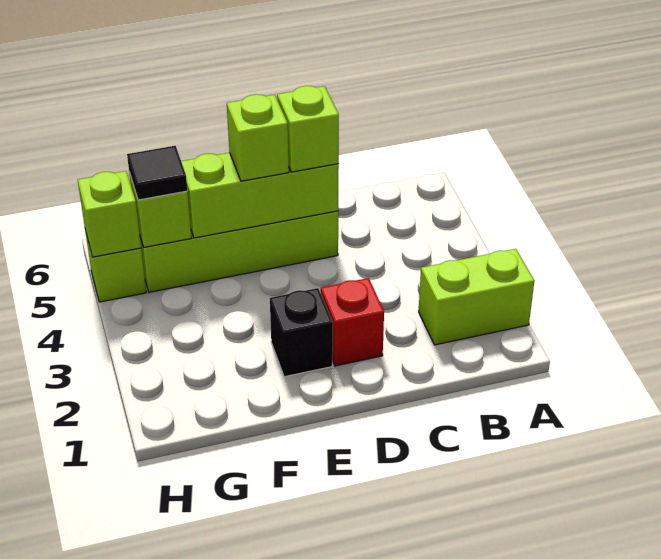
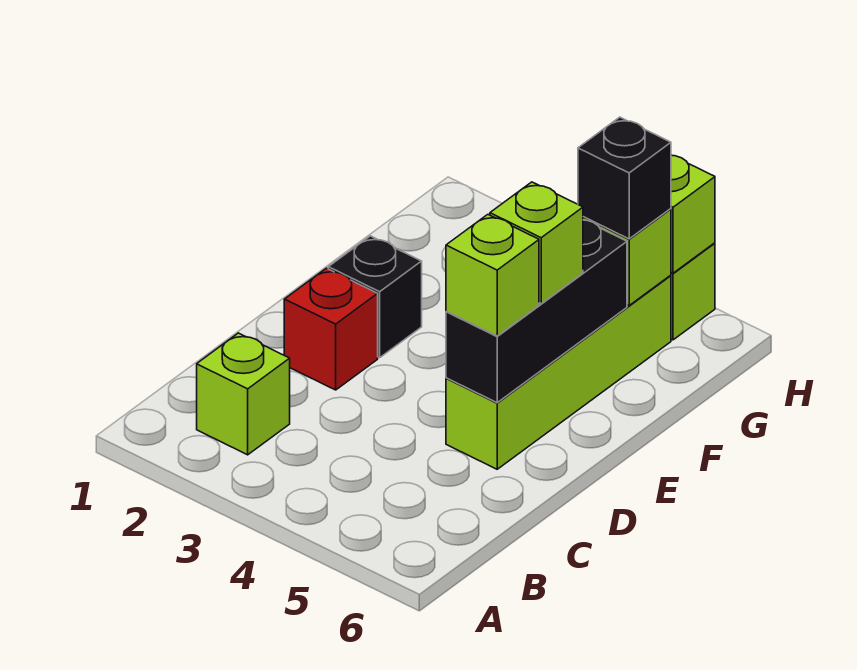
lime 1x2 brick [419,249,534,345] -> lime 1x1 brick [197,333,290,455]
lime 1x3 brick [181,153,339,238] -> black 1x3 brick [446,220,627,403]
black 1x1 tile [127,146,187,200] -> black 1x1 brick [578,117,671,239]

